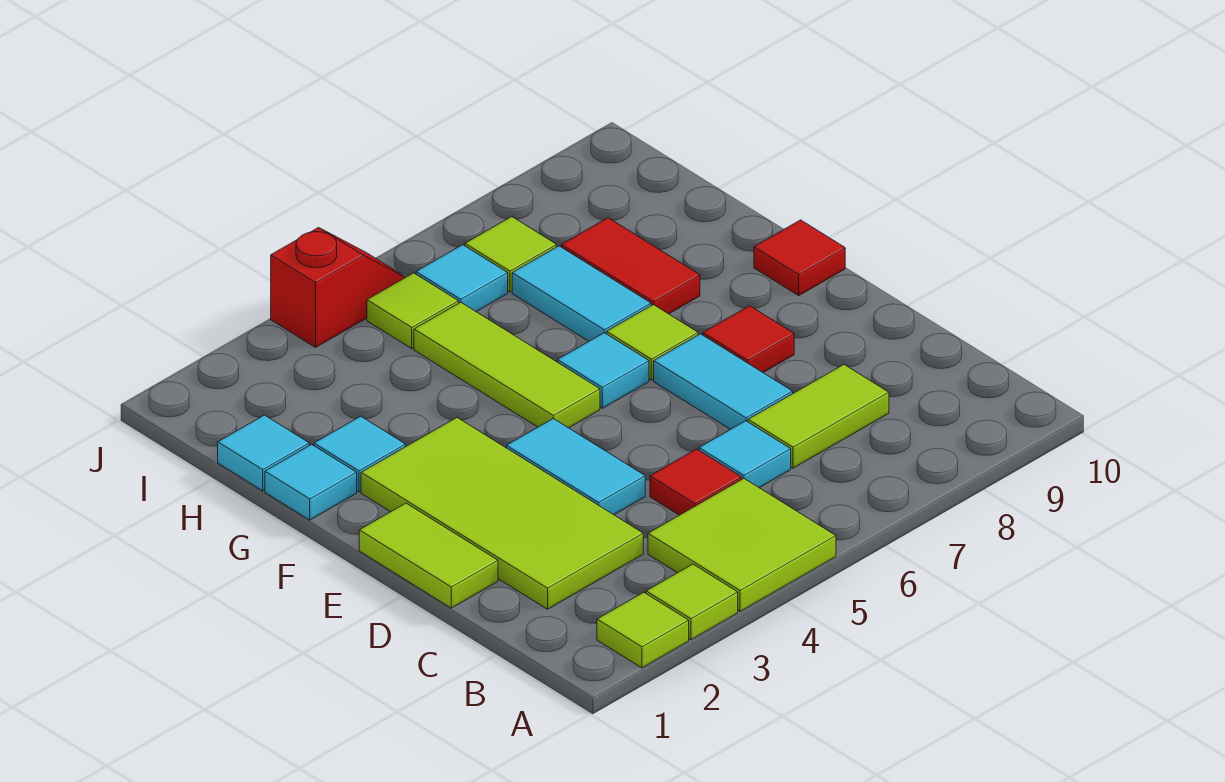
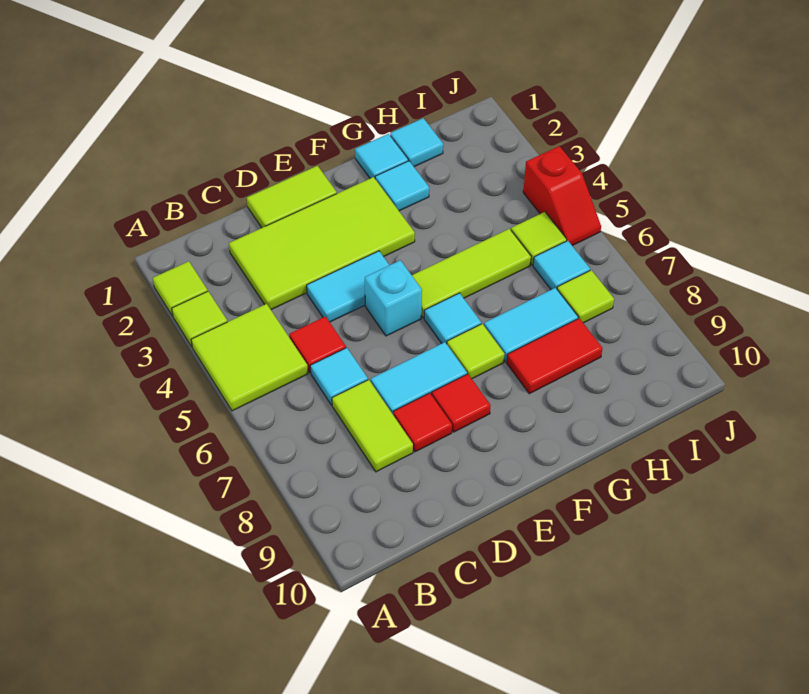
none -> cyan 1x1 brick [365,260,422,336]
red 1x1 tile [754,220,845,295] -> red 1x1 tile moved to [393,393,452,452]

